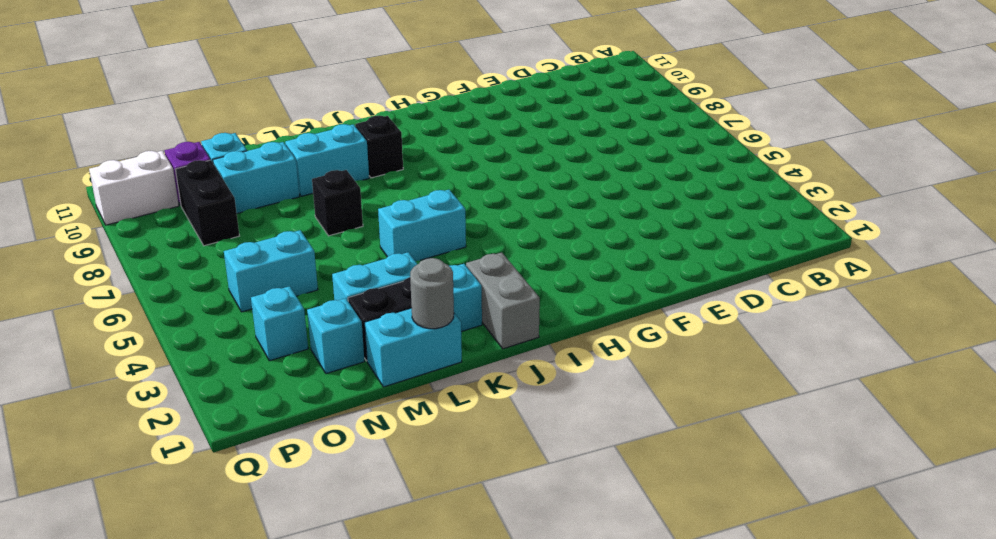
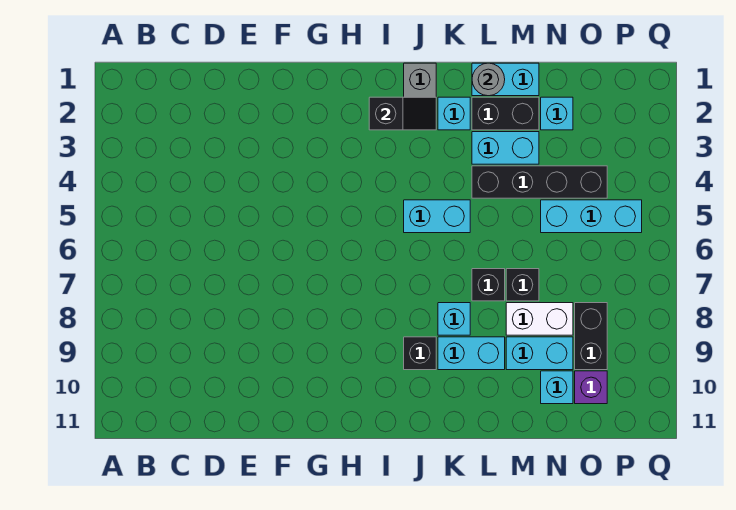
none -> black 1x2 slope [369,97,436,130]
none -> black 1x4 brick [472,166,607,198]
none -> black 1x1 brick [506,269,539,301]
cyan 1x2 brick [224,230,318,312] -> cyan 1x3 brick [541,200,642,233]
cyan 1x1 brick [251,286,308,361] -> cyan 1x1 brick moved to [438,303,470,335]
white 1x2 brick [89,151,179,225] -> white 1x2 brick moved to [506,303,573,335]

